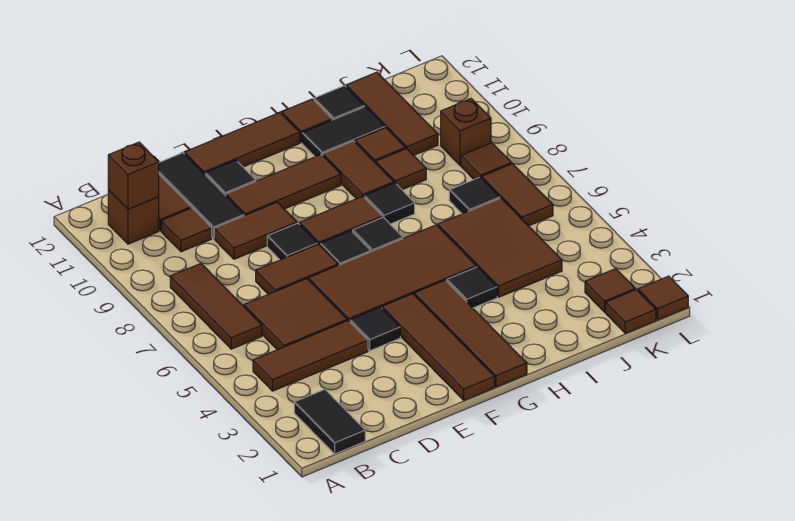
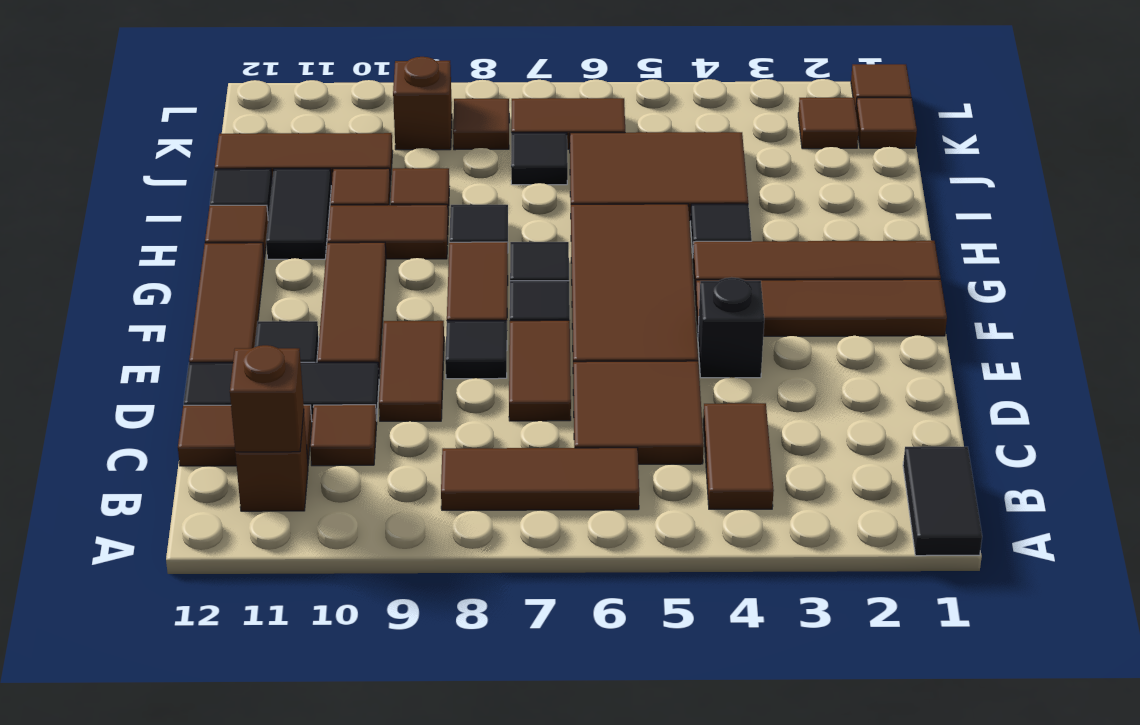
black 1x2 tile [294,389,365,454] -> black 1x2 tile turned to [903,447,982,556]
brown 1x3 tile [253,321,368,391] -> brown 1x2 tile [703,403,774,509]
black 1x1 tile [350,307,400,351] -> black 1x1 brick [698,277,764,378]

